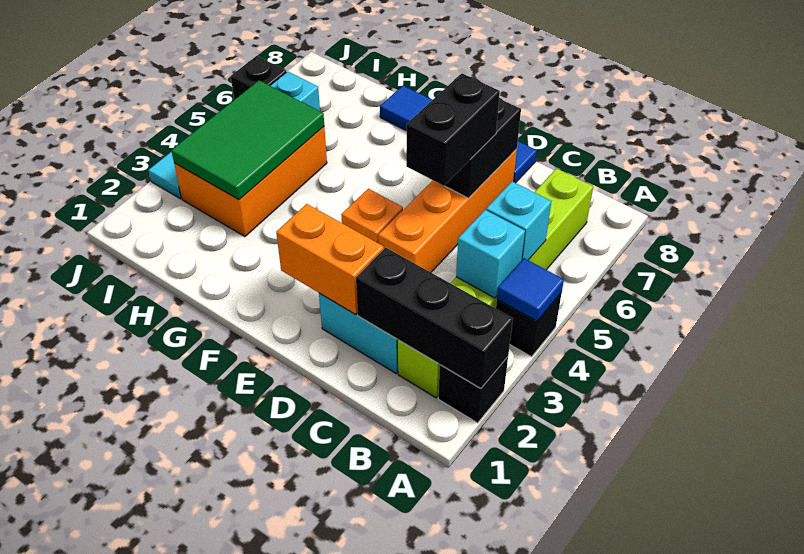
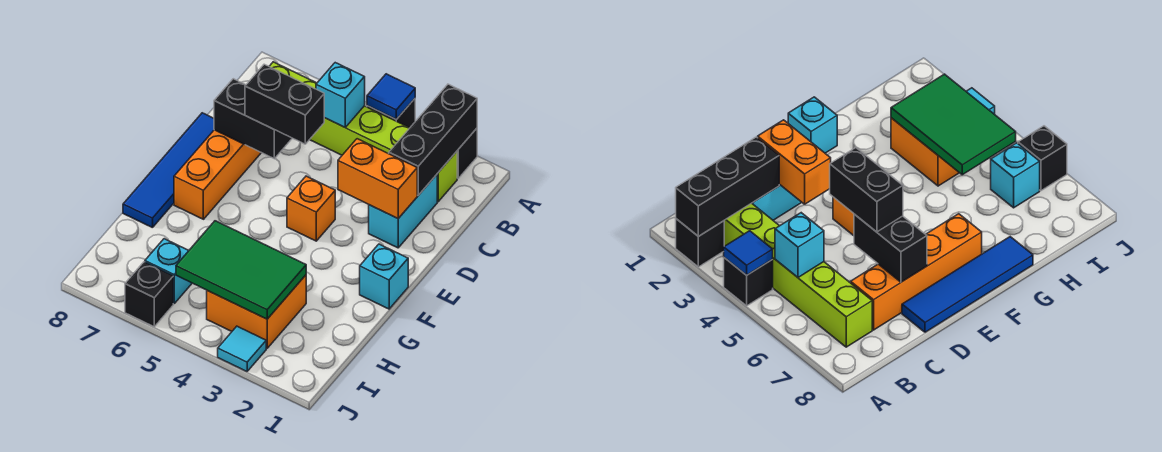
cyan 1x1 brick [456,210,525,298] -> cyan 1x1 brick moved to [360,244,408,309]
orange 1x2 brick [276,204,384,314] -> orange 1x2 brick turned to [338,139,417,219]
orange 1x4 brick [378,149,517,272] -> orange 1x4 brick turned to [174,130,261,219]
orange 2x3 brick [174,127,327,236] -> orange 2x2 brick [207,275,306,348]

